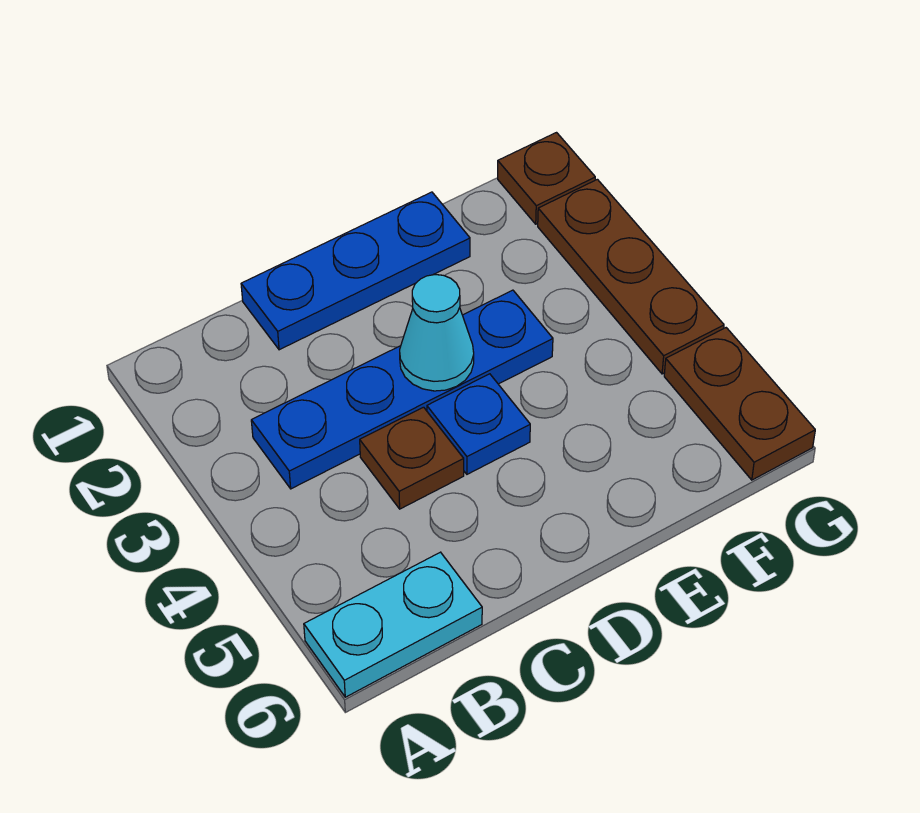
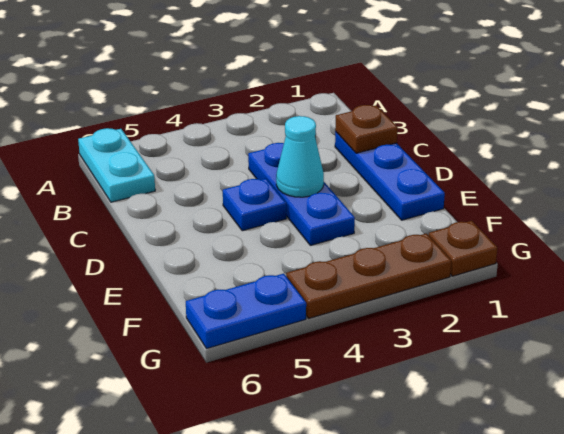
blue 1x4 plate [251,290,553,489] -> blue 1x3 plate [248,143,355,245]
brown 1x1 plate [360,407,464,509] -> brown 1x1 plate moved to [335,105,398,153]
brown 1x2 plate [664,328,815,480] -> blue 1x2 plate [186,274,306,349]

